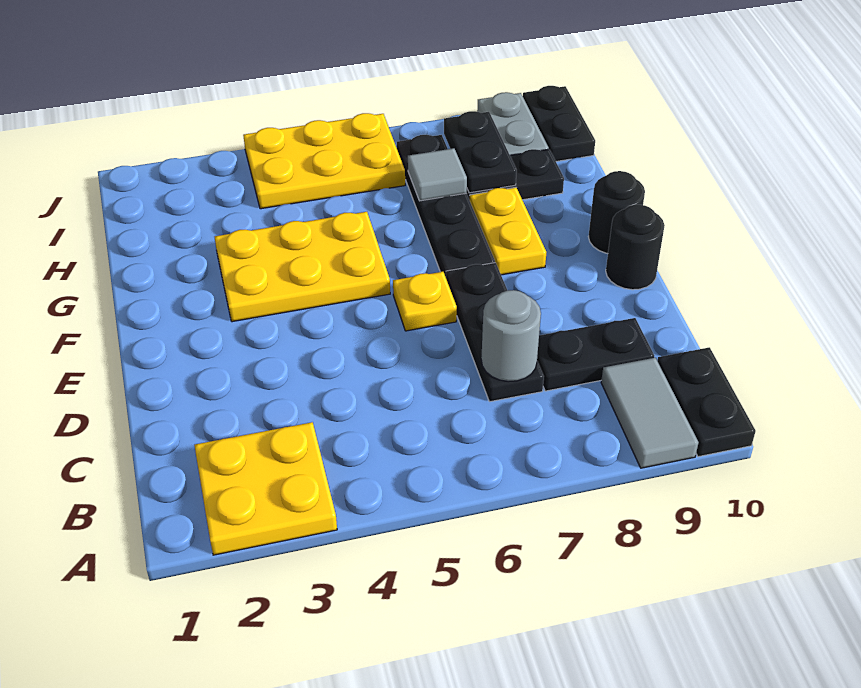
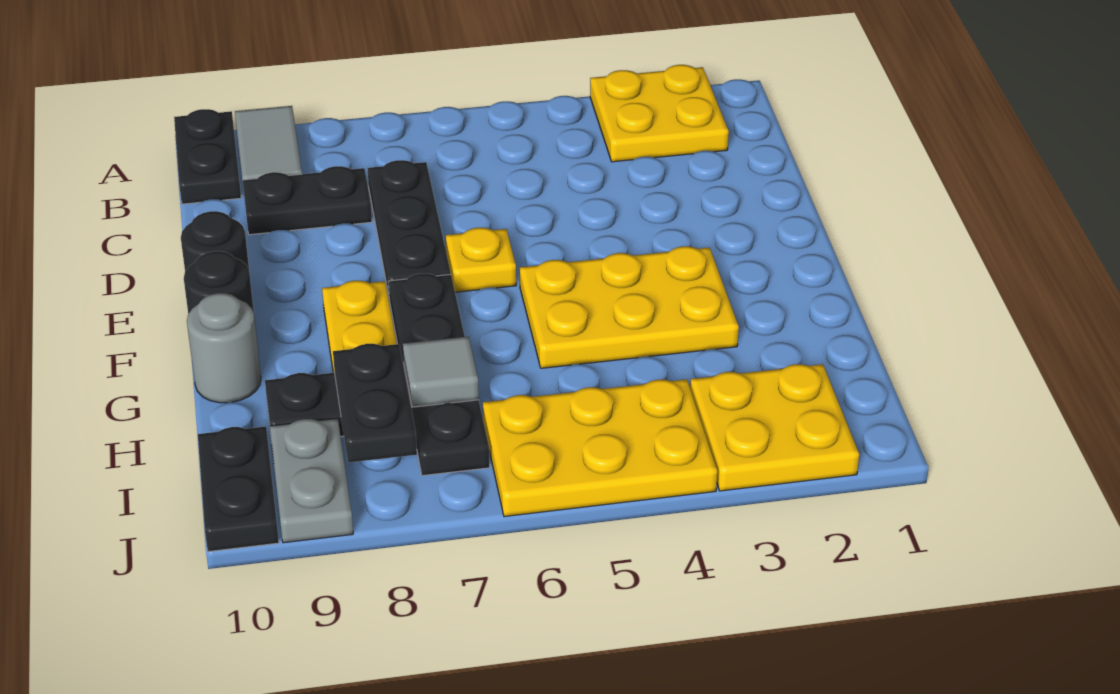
grey 1x1 round brick [481,290,541,382] -> grey 1x1 round brick moved to [187,293,261,403]
none -> yellow 2x2 plate [690,364,859,491]

